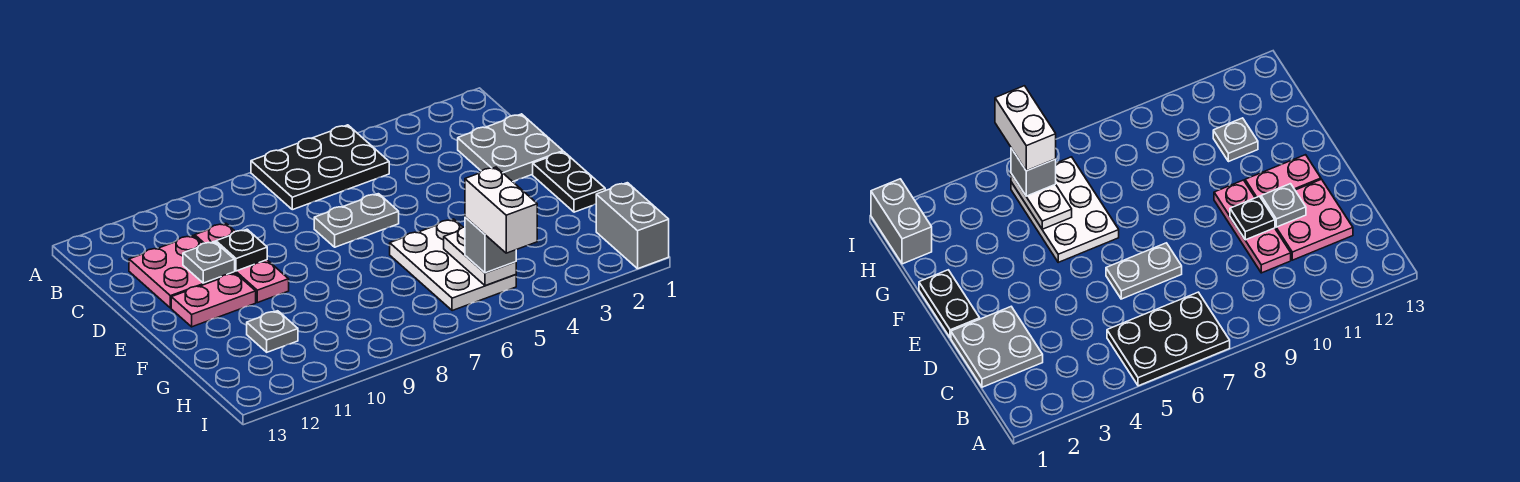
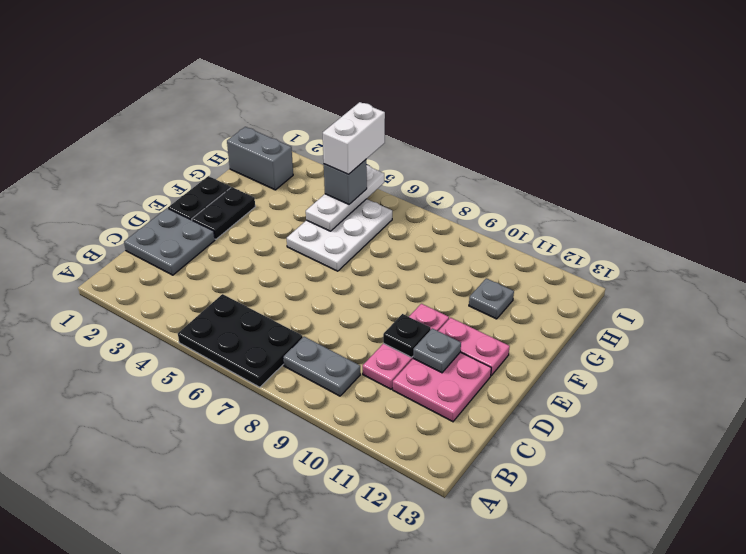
grey 1x2 plate [314,194,399,247] -> grey 1x2 plate moved to [283,337,360,396]
none -> black 1x2 plate [192,187,255,239]
white 1x2 plate [444,227,516,286] -> white 1x3 plate [306,165,384,231]
grey 1x2 brick [596,183,669,269] -> grey 1x2 brick turned to [227,127,293,190]

